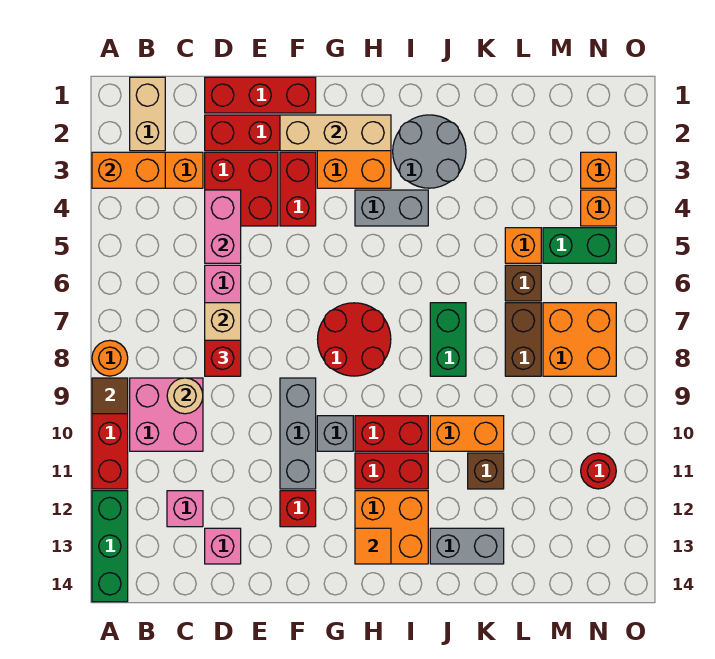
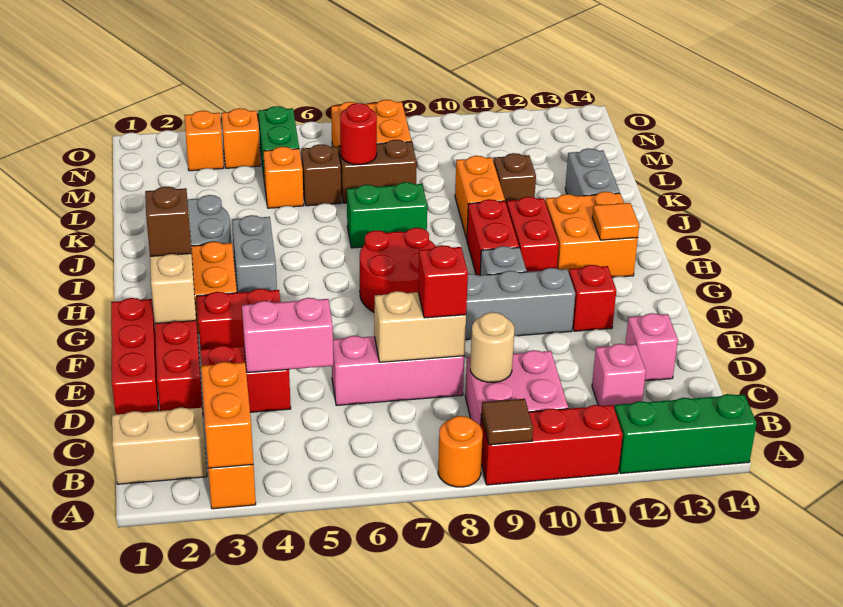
red 2x2 brick [205,152,278,226] -> red 1x2 brick [200,346,291,412]
none -> brown 1x1 brick [145,187,191,256]
red 1x1 round brick [581,453,616,489] -> red 1x1 round brick moved to [340,103,377,165]

